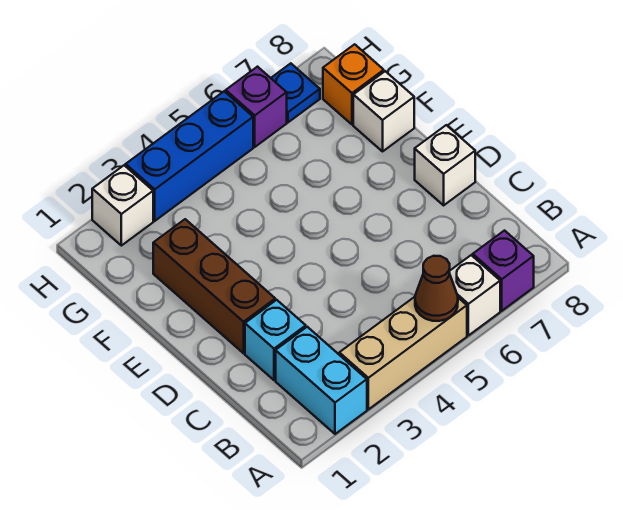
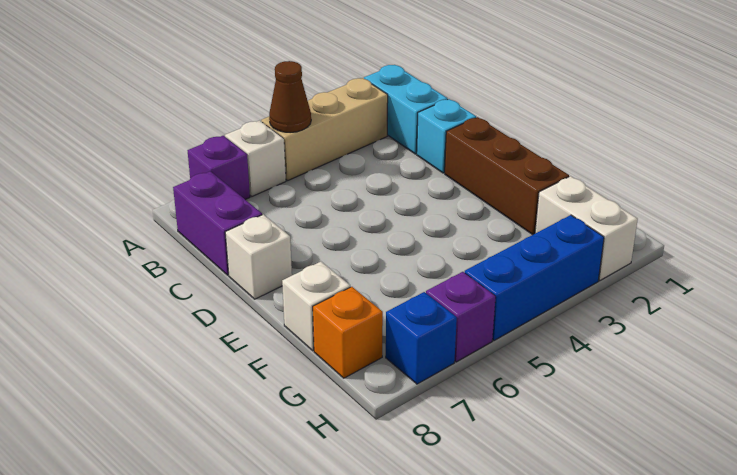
none -> purple 1x2 brick [173,171,262,275]
white 1x1 brick [92,165,153,246] -> white 1x2 brick [535,176,638,281]
blue 1x1 plate [271,63,320,122] -> blue 1x1 brick [386,292,457,384]

